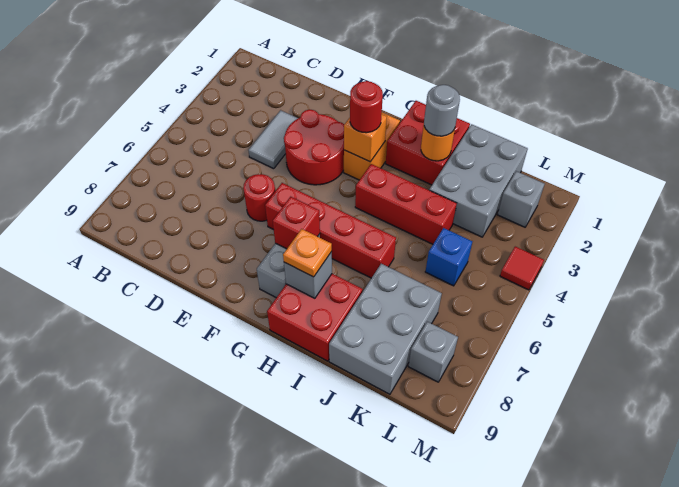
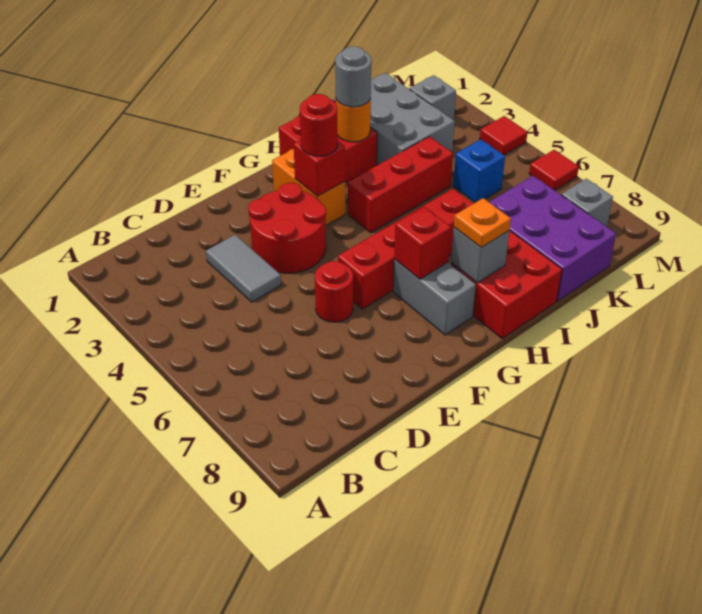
orange 1x1 brick [344,114,387,162] -> red 1x1 brick [294,140,345,197]
grey 2x3 brick [329,264,442,394] -> purple 2x3 brick [489,176,616,301]
none -> red 1x1 tile [529,150,579,190]

